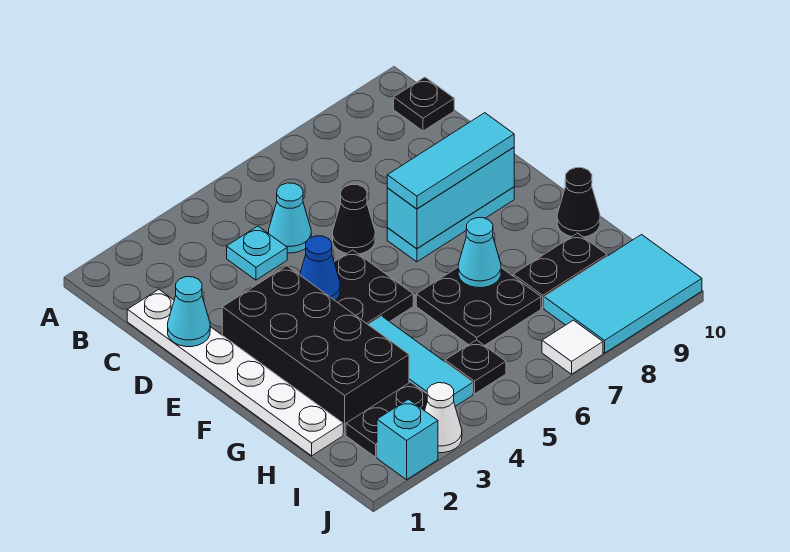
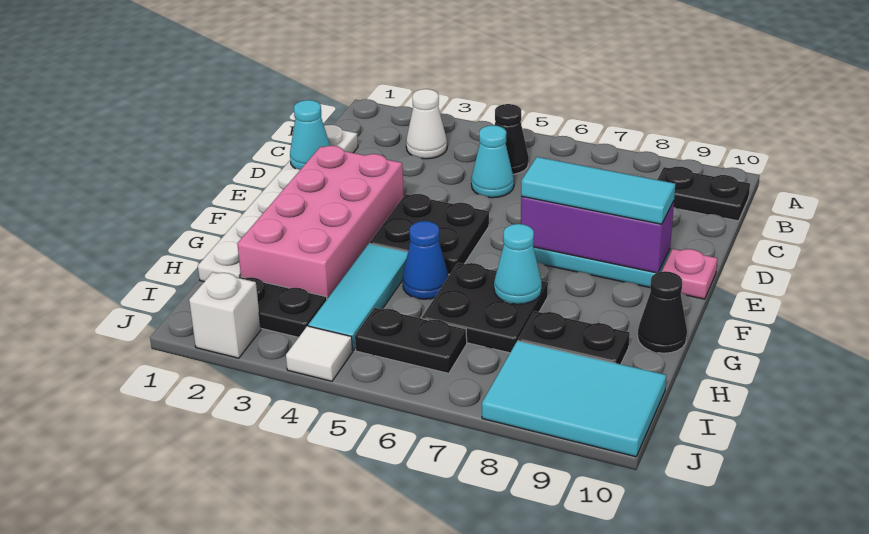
black 1x1 plate [394,77,454,131] -> black 1x2 plate [657,166,750,221]
cyan 1x1 plate [227,226,287,280] -> none
black 1x1 cone [333,185,375,254] -> black 1x1 cone moved to [494,104,529,174]
black 2x4 brick [222,266,409,435] -> pink 2x4 brick [237,146,404,299]
blue 1x1 cone [300,236,340,300] -> blue 1x1 cone moved to [403,221,449,299]
cyan 1x3 brick [387,147,514,249] -> purple 1x3 brick [521,196,674,273]
none -> pink 1x1 plate [662,249,718,299]
black 1x1 plate [445,340,506,394] -> black 1x2 plate [355,308,467,373]
cyan 1x1 brick [377,399,438,480] -> white 1x1 brick [189,272,261,358]
white 1x1 cone [425,383,462,453] -> white 1x1 cone moved to [406,89,447,159]
white 1x1 tile [542,320,603,374] -> white 1x1 tile moved to [286,326,353,381]

